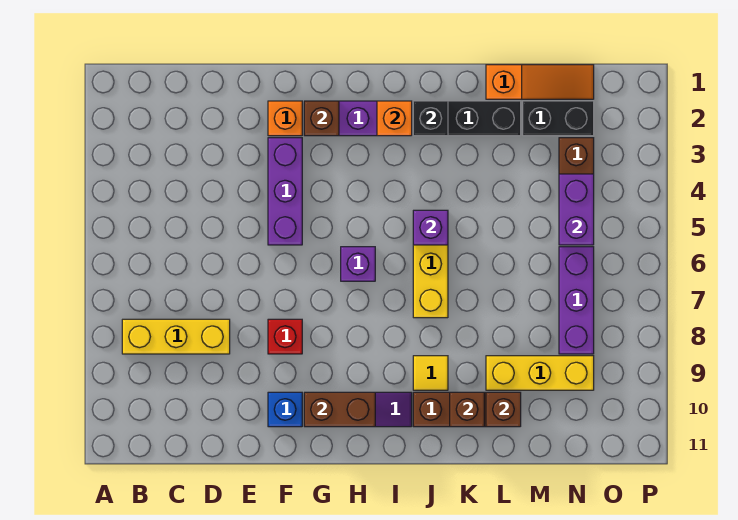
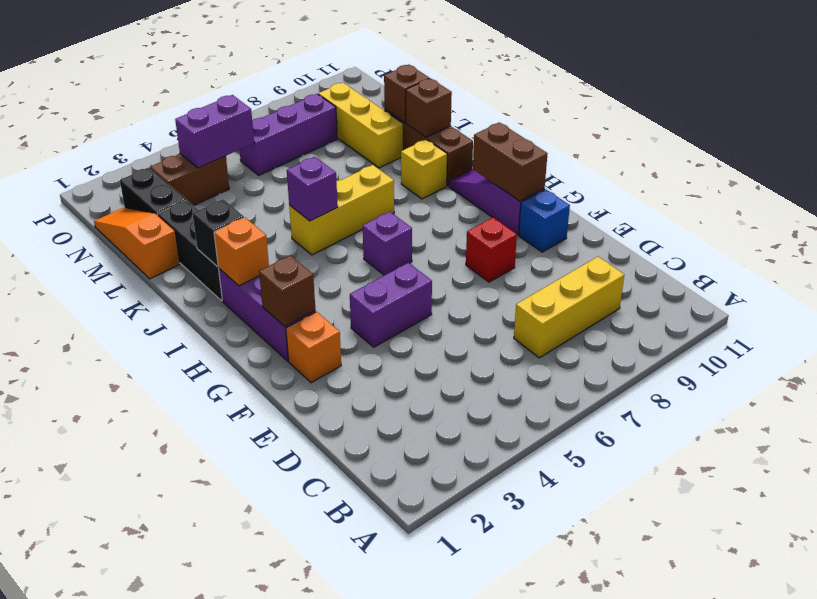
yellow 1x3 brick [122,319,230,354] -> yellow 1x3 brick turned to [514,257,624,358]
purple 1x3 brick [268,138,302,245] -> purple 1x2 brick [350,263,432,347]
yellow 1x1 tile [413,356,448,390] -> yellow 1x1 brick [401,139,447,199]

